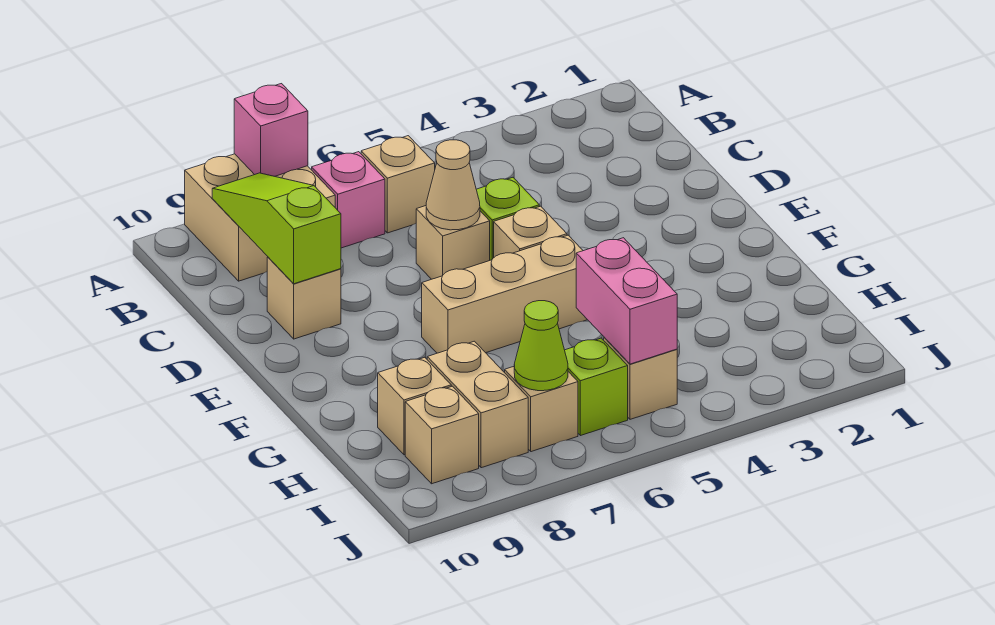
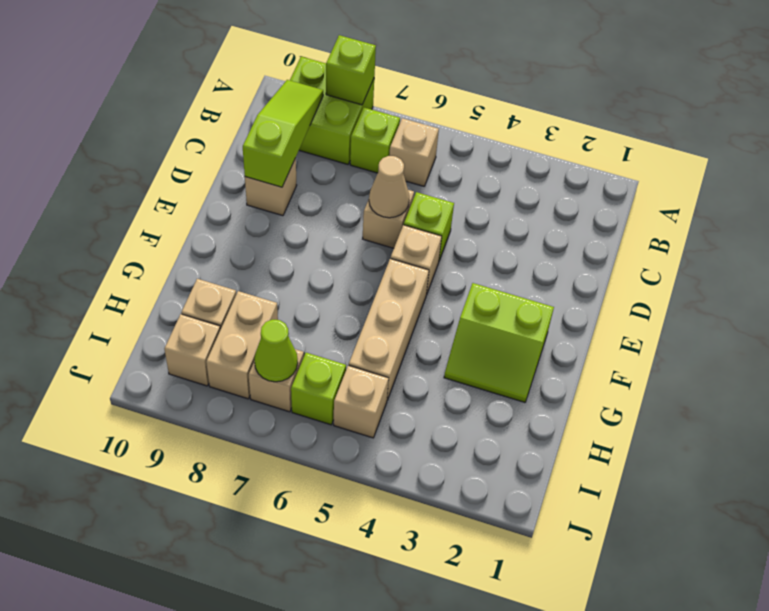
tan 2x2 brick [185,154,335,281] -> lime 2x2 brick [290,57,374,164]
pink 1x1 brick [234,84,308,176] -> lime 1x1 brick [326,35,376,105]
pink 1x1 brick [312,152,385,248] -> lime 1x1 brick [350,108,400,173]
none -> lime 2x2 slope [444,283,554,402]
tan 1x3 brick [422,235,587,353] -> tan 1x3 brick turned to [349,259,429,400]
pink 1x2 brick [576,238,677,364] -> none

